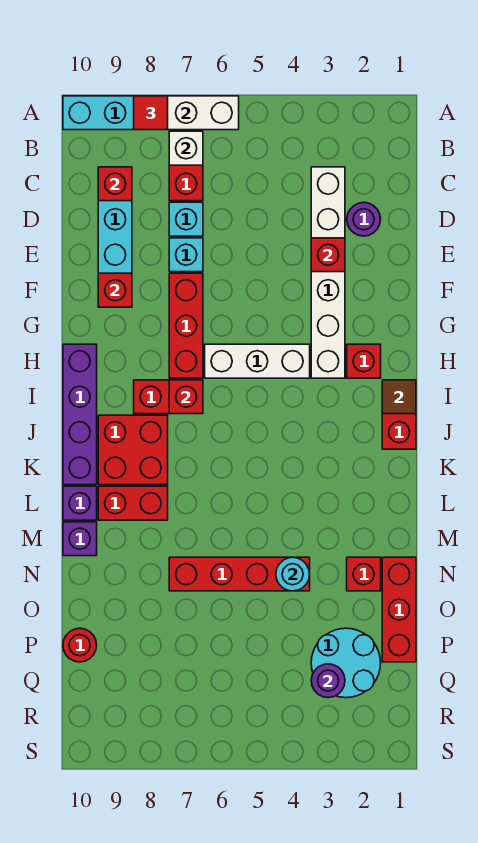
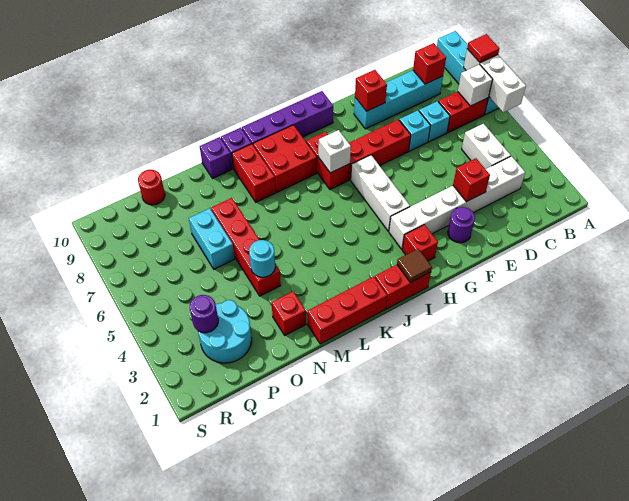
none -> white 1x2 brick [462,124,511,169]
purple 1x1 round brick [347,202,381,236] -> purple 1x1 round brick moved to [448,207,475,243]
red 1x1 brick [169,380,203,414] -> white 1x1 brick [318,130,351,173]
red 1x3 brick [382,557,416,662] -> red 1x3 brick moved to [308,277,387,344]
none -> cyan 1x2 brick [189,208,235,269]

